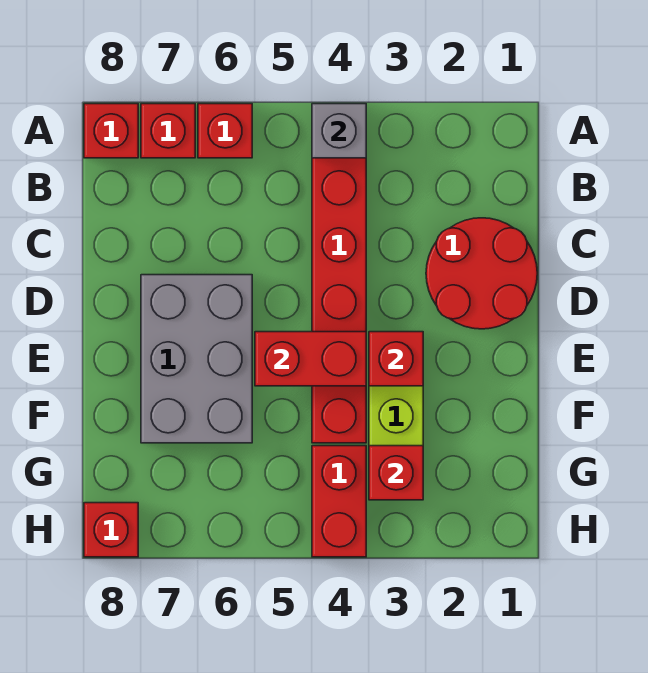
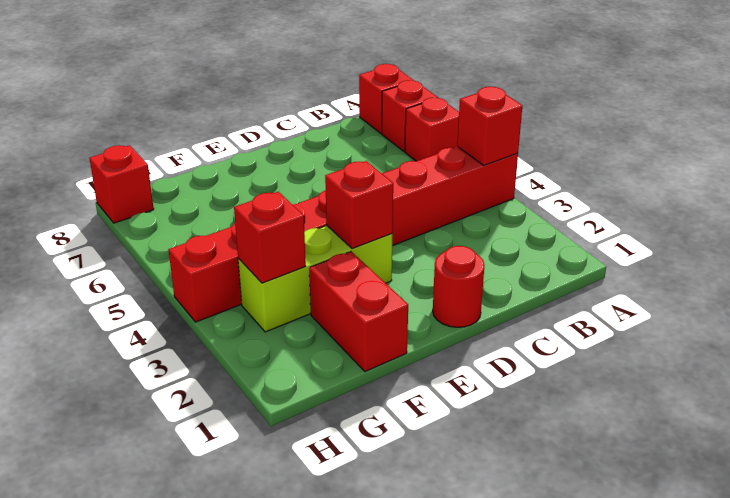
grey 1x1 brick [312,104,366,158] -> red 1x1 brick [457,87,522,165]
red 2x2 round brick [426,218,537,329] -> red 1x1 round brick [433,246,484,327]
grey 2x3 brick [141,275,252,443] -> none
red 1x2 brick [255,332,366,386] -> red 1x2 brick moved to [309,252,408,372]

